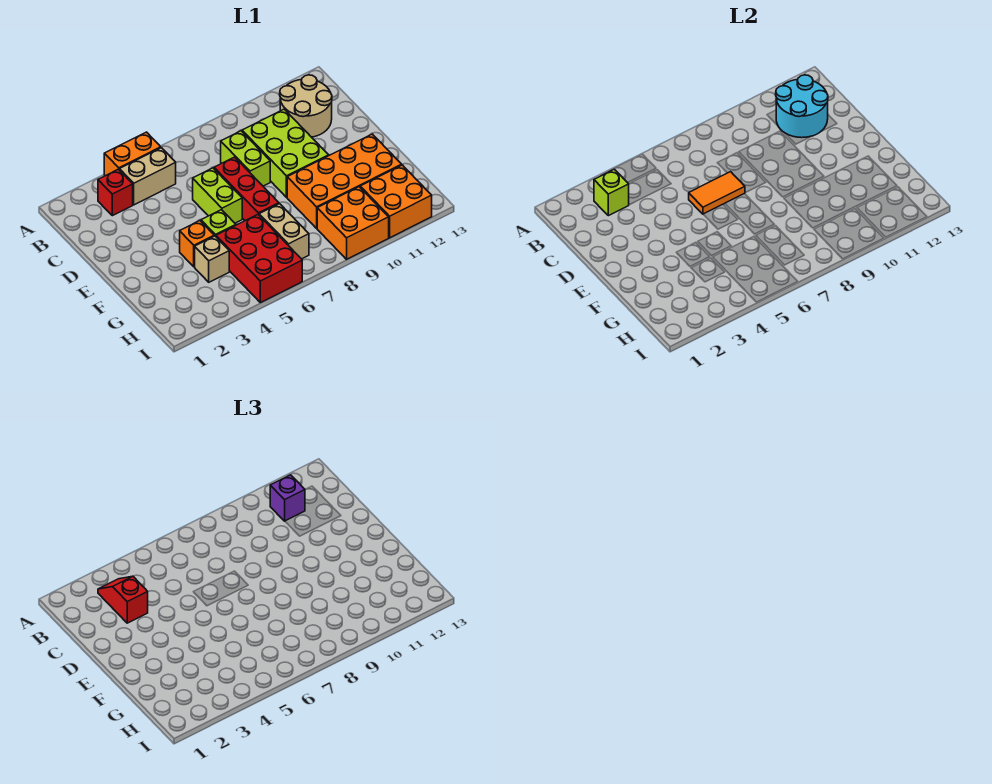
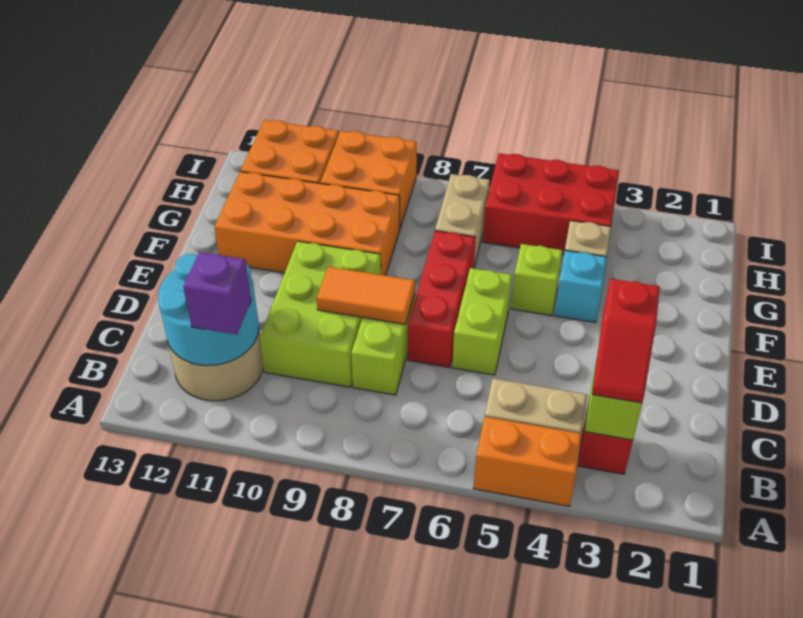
orange 1x2 tile [689,172,745,214] -> orange 1x2 tile moved to [317,267,415,324]
orange 1x1 brick [180,221,214,267] -> cyan 1x1 brick [554,251,607,323]
red 2x3 brick [216,215,302,303] -> red 2x3 brick turned to [483,153,619,255]

